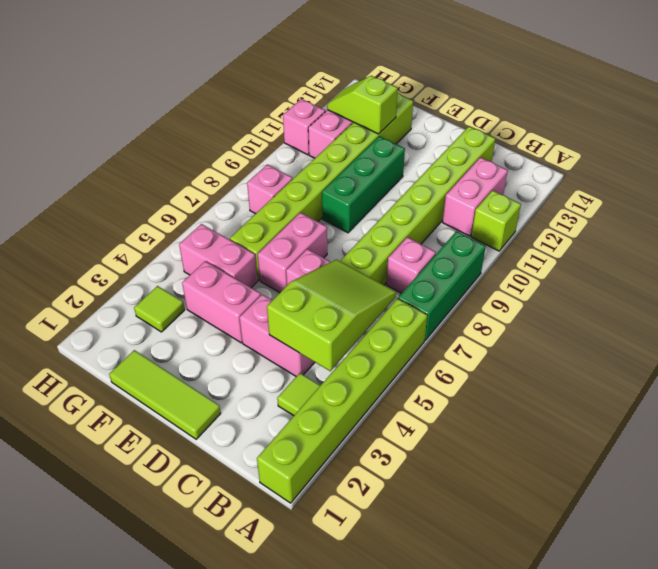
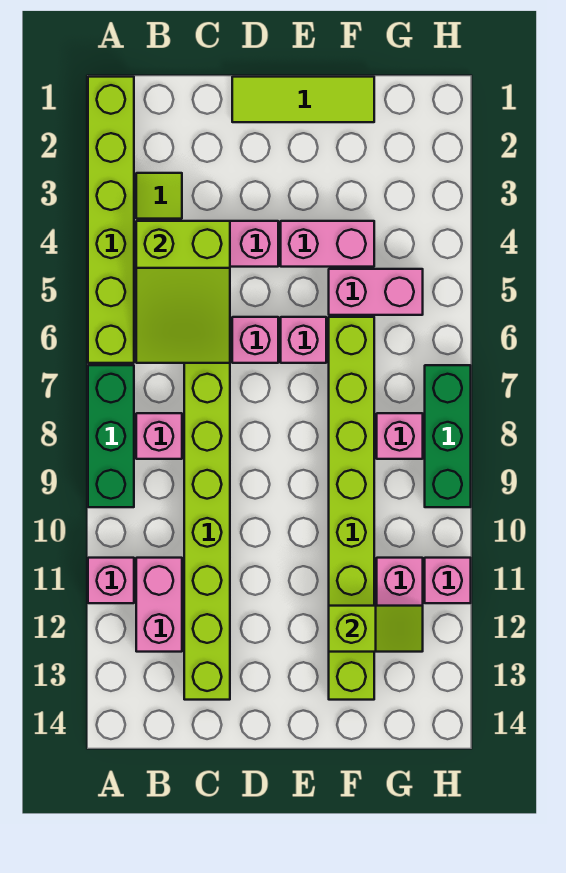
lime 1x1 brick [471,190,521,251] -> pink 1x1 brick [88,558,134,603]
pink 1x2 brick [258,213,327,293] -> pink 1x1 brick [281,317,326,363]
green 1x3 brick [322,136,405,233] -> green 1x3 brick moved to [425,365,471,507]
lime 1x1 tile [134,286,185,332] -> none

